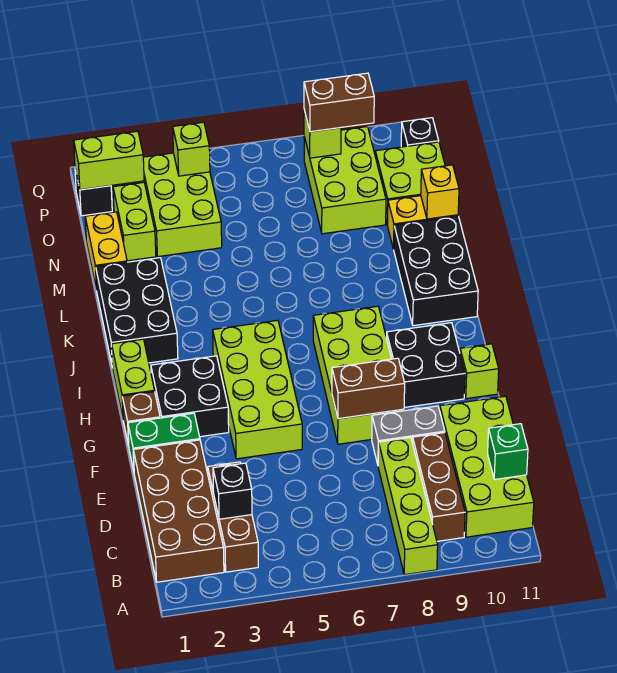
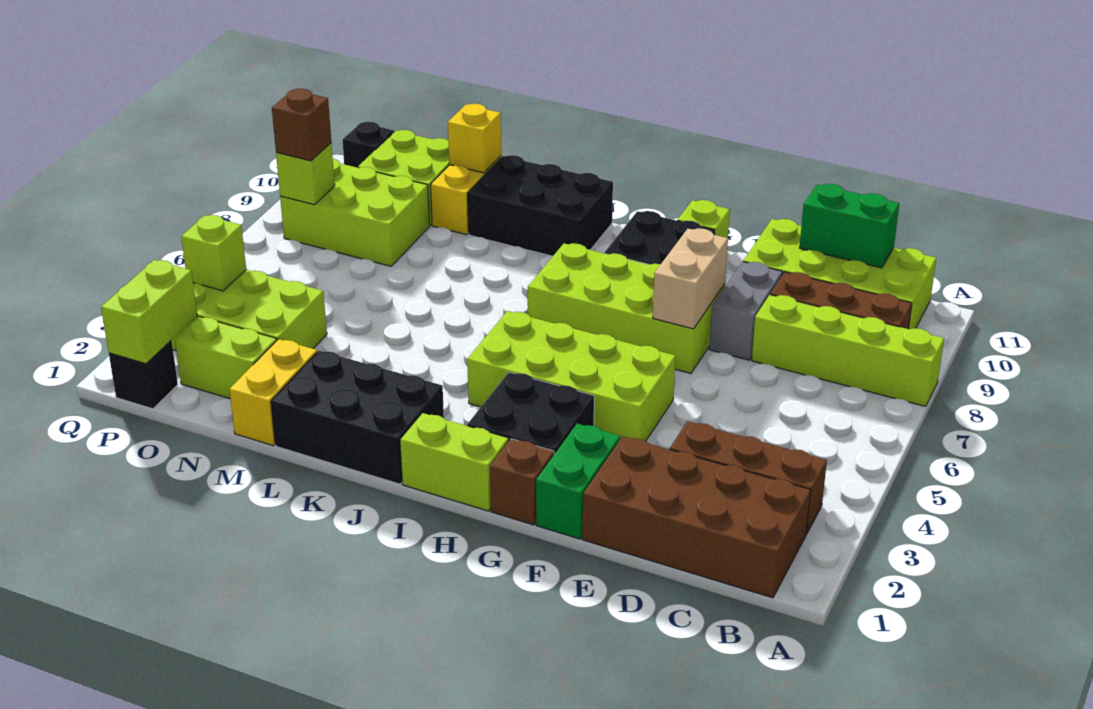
black 1x1 brick [213,463,252,519] -> none
green 1x1 brick [488,424,528,479] -> green 1x2 brick [800,184,899,268]
brown 1x2 brick [332,358,405,419] -> tan 1x2 brick [653,228,728,329]
yellow 1x2 brick [85,212,127,289] -> yellow 1x2 brick turned to [229,339,317,446]
brown 1x2 brick [304,73,374,132] -> brown 1x1 brick [272,89,331,161]

